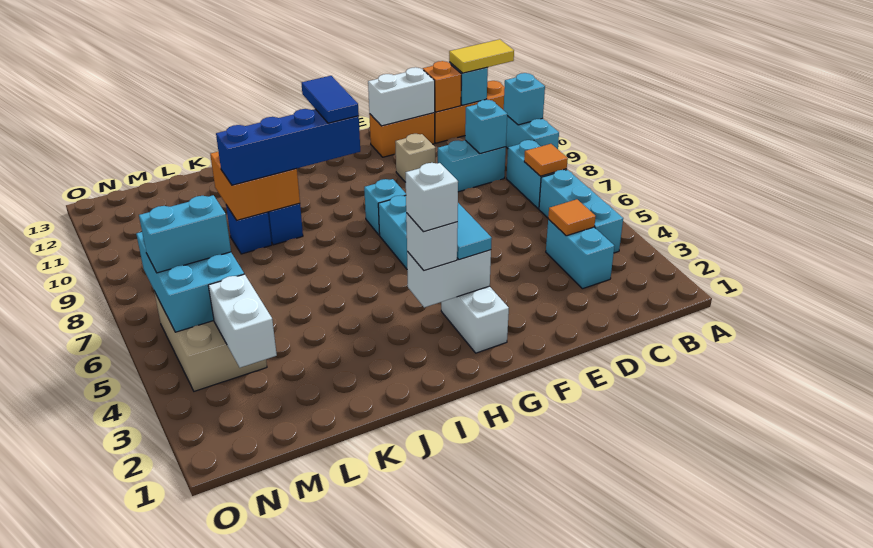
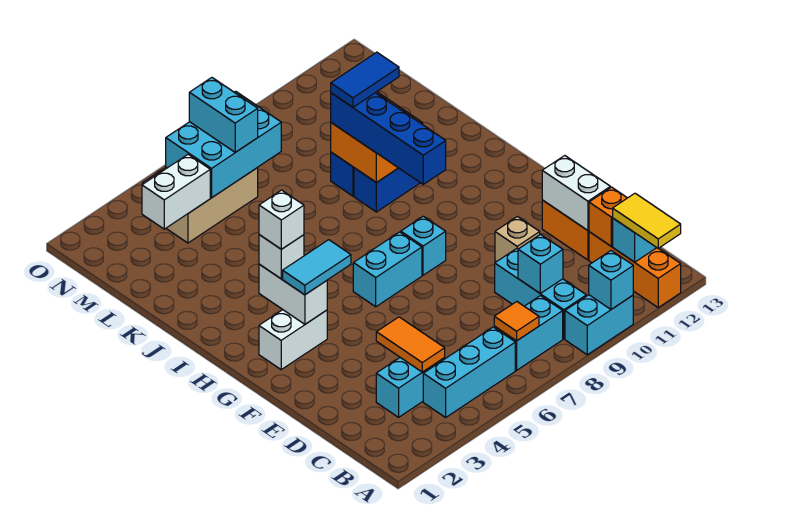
orange 1x1 tile [548,199,596,236] -> orange 1x2 tile [376,317,445,372]
cyan 1x2 brick [438,140,506,192] -> cyan 1x3 brick [495,248,586,339]
blue 1x2 tile [302,76,359,123] -> blue 1x2 tile moved to [331,52,399,107]

